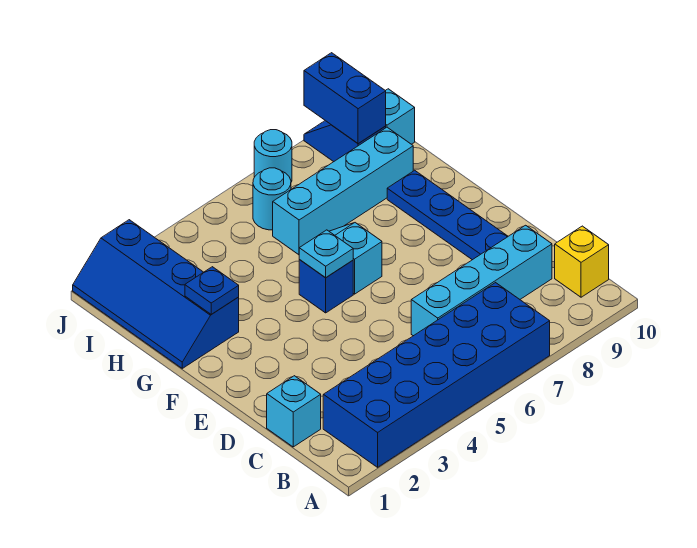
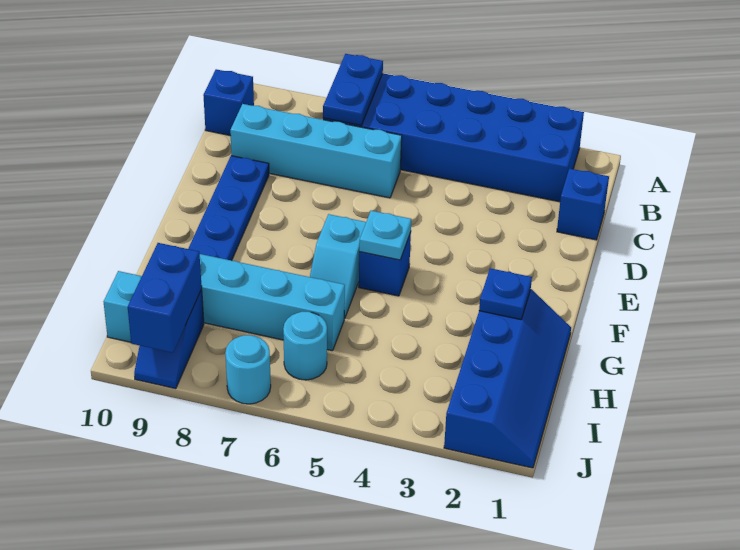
none -> blue 1x2 plate [323,54,383,125]
yellow 1x1 brick [555,226,609,297] -> blue 1x1 brick [203,69,254,136]
cyan 1x1 brick [267,376,321,447] -> blue 1x1 brick [557,168,609,240]

